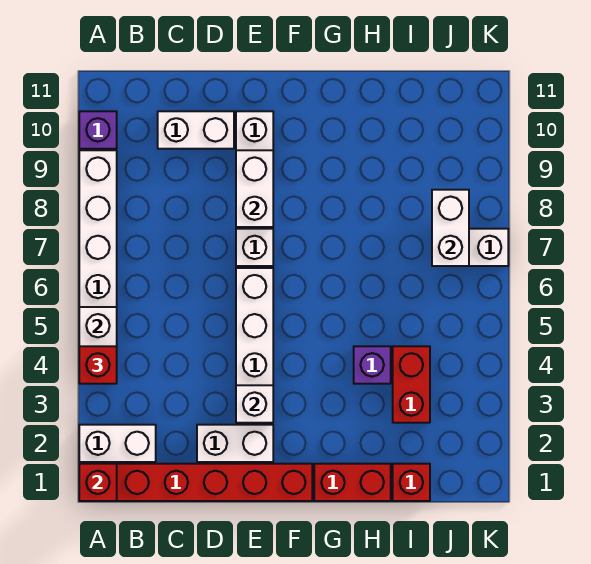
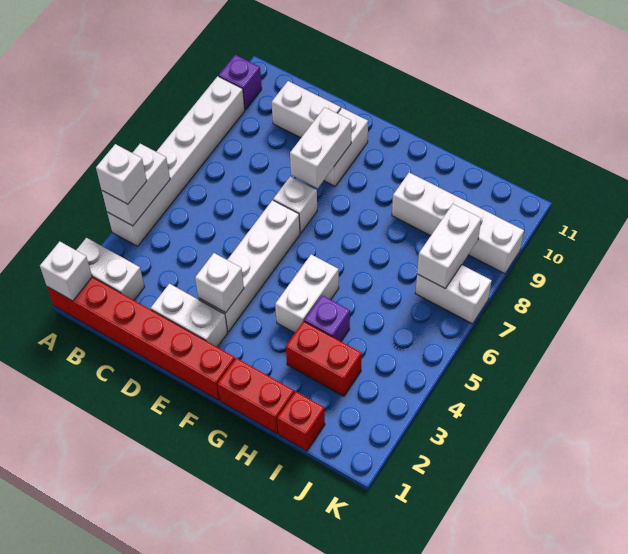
red 1x1 brick [79,464,117,501] -> white 1x1 brick [40,242,92,301]
red 1x1 brick [79,346,117,384] -> white 1x1 brick [96,144,147,204]
none -> white 1x2 brick [275,254,339,333]
none -> white 1x4 brick [392,173,524,274]
red 1x2 brick [393,346,430,423] -> red 1x2 brick turned to [286,321,362,396]

